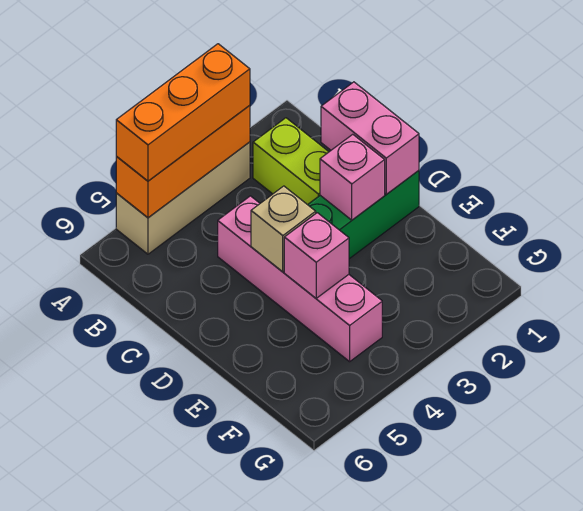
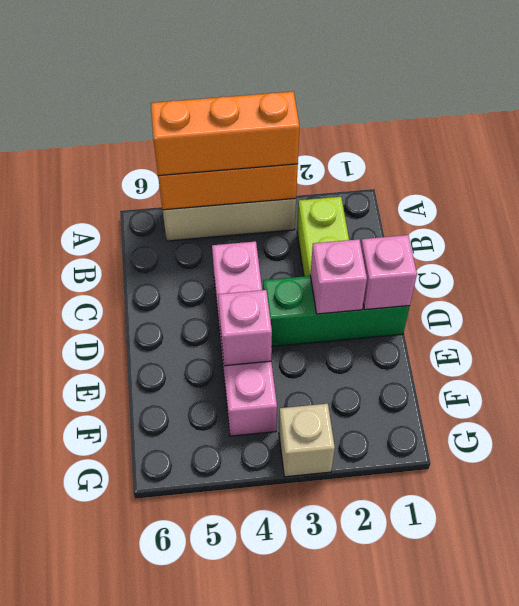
pink 1x2 brick [321,82,419,194] -> pink 1x1 brick [361,235,417,310]
tan 1x1 brick [251,186,316,272] -> tan 1x1 brick moved to [279,404,335,477]

